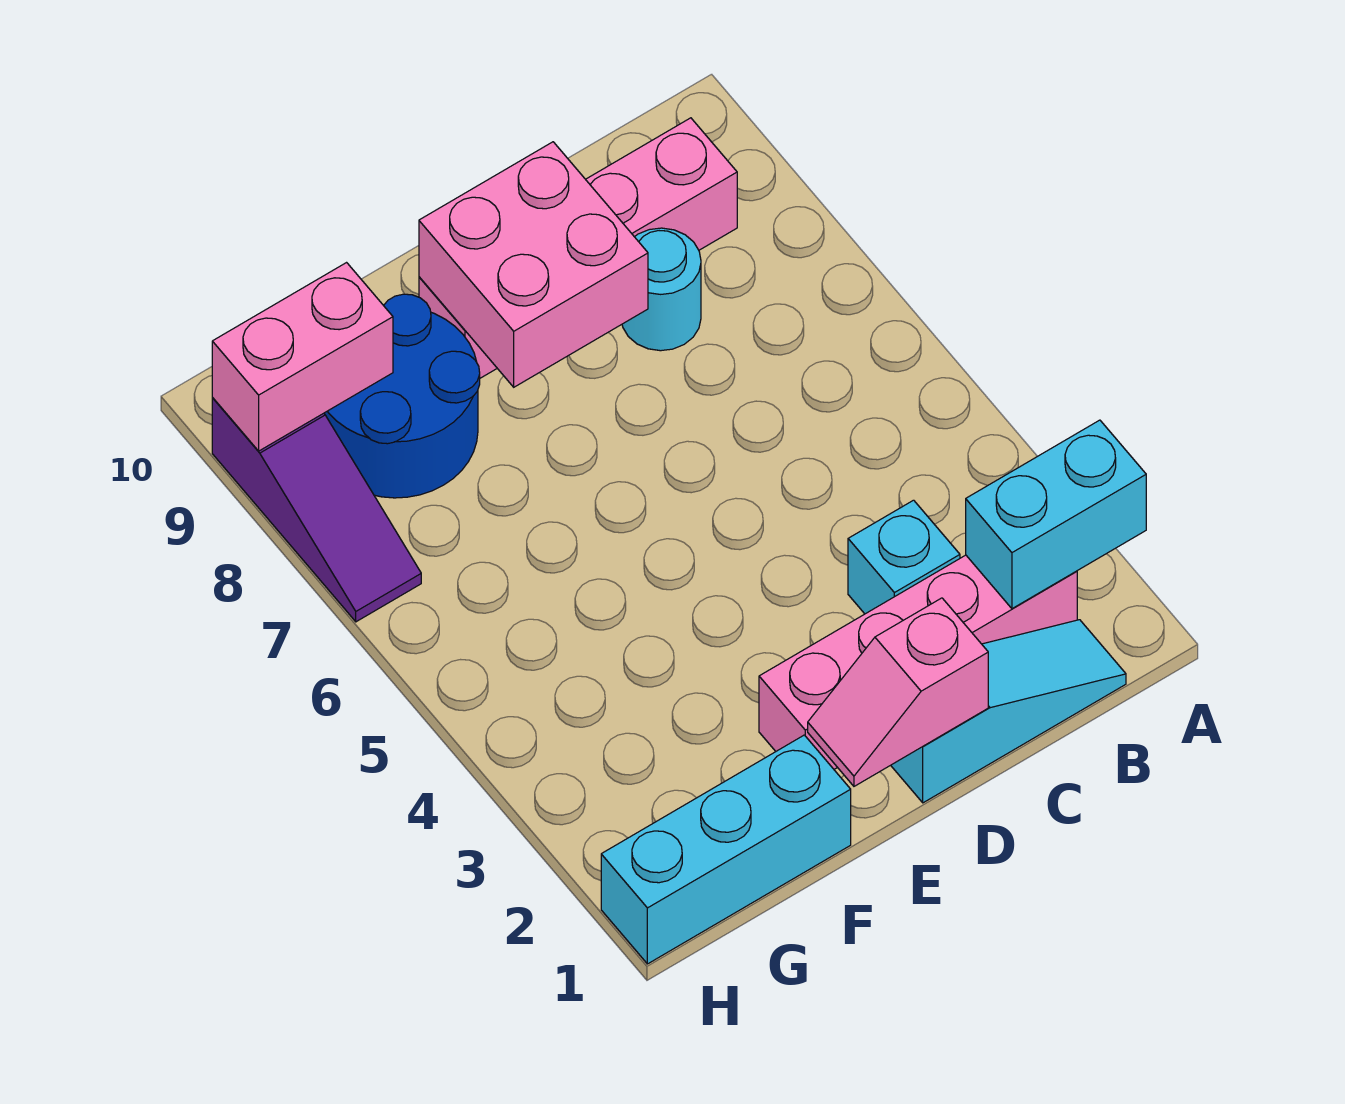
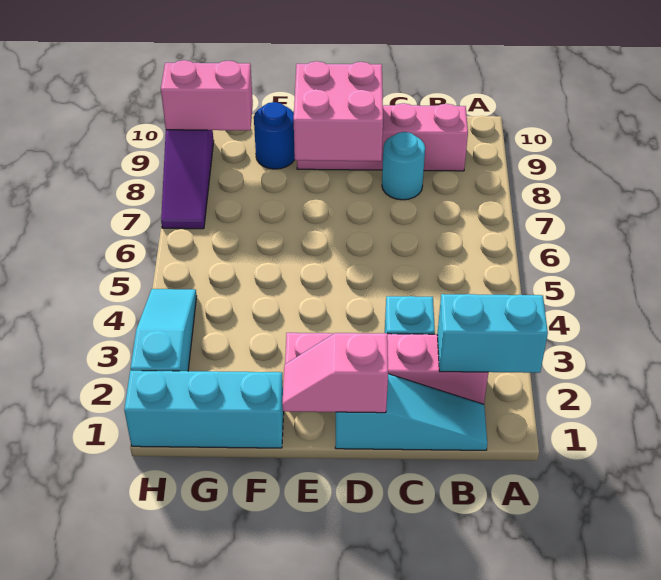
blue 2x2 round brick [324,294,480,498] -> blue 1x1 round brick [254,102,295,169]
none -> cyan 1x3 slope [130,289,197,371]

